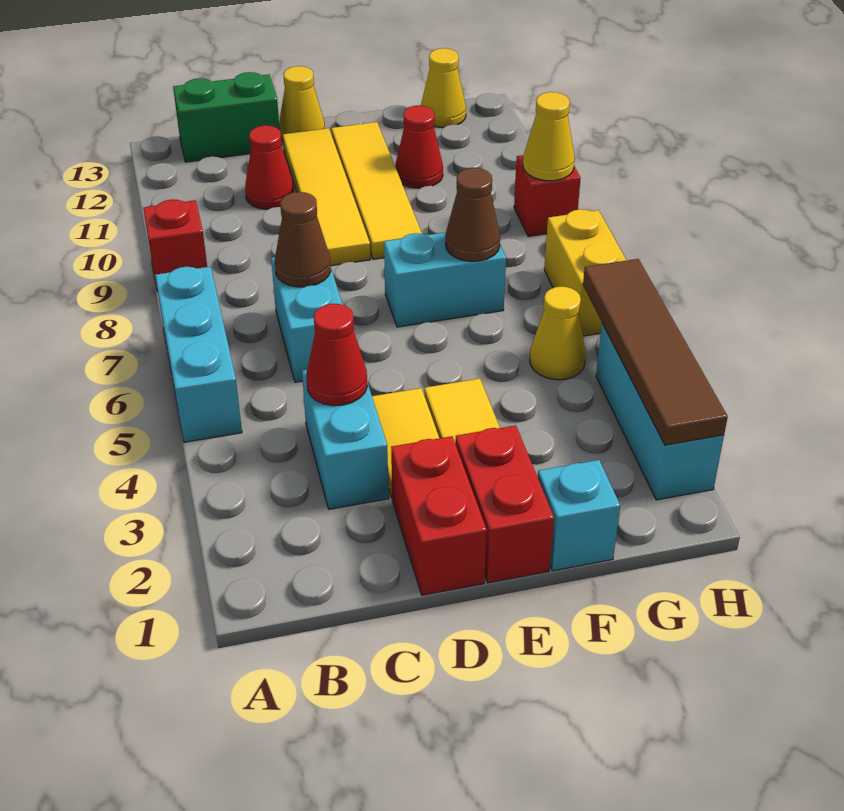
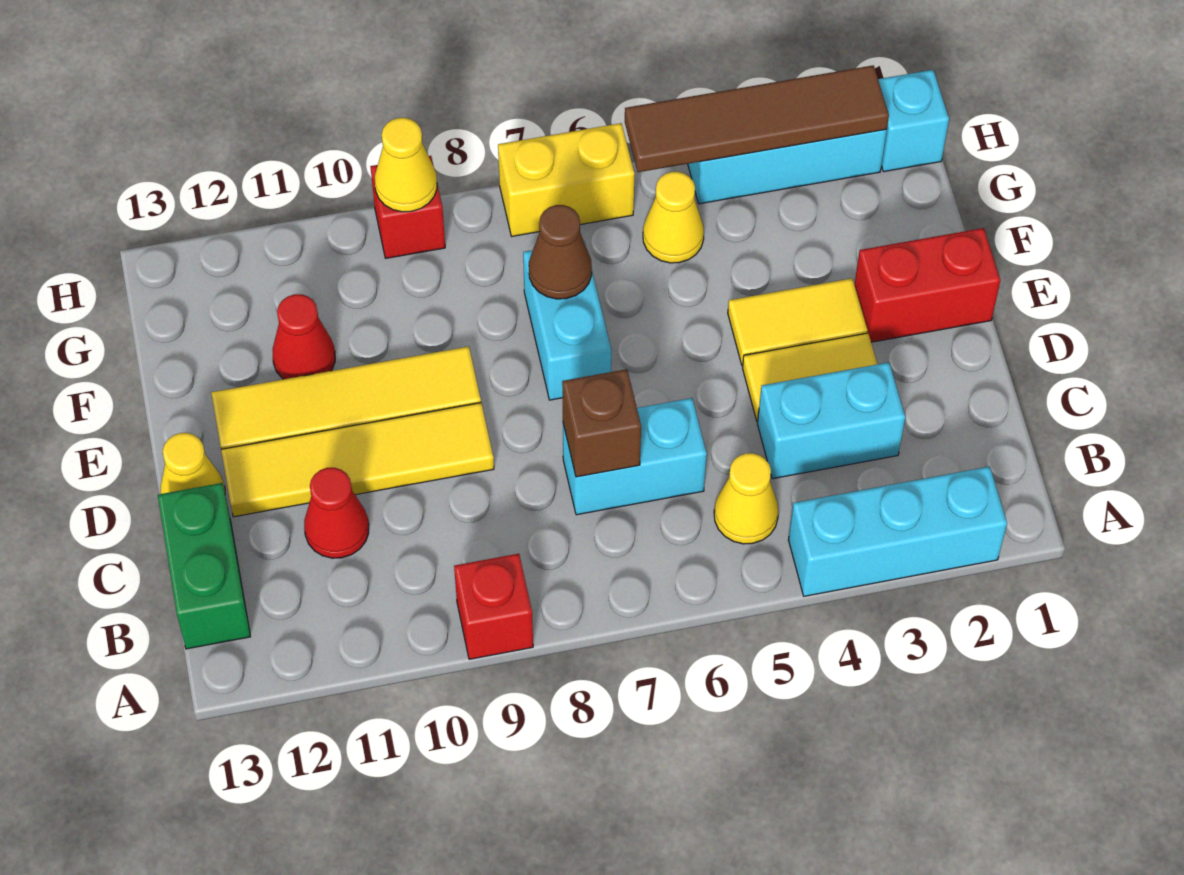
cyan 1x3 brick [155,267,242,442] -> cyan 1x3 brick moved to [788,467,1007,596]
red 1x1 cone [306,304,367,406] -> none
brown 1x1 cone [275,192,331,287] -> brown 1x1 brick [562,369,641,477]
red 1x2 brick [391,436,487,595] -> none
cyan 1x1 brick [538,460,620,571] -> cyan 1x1 brick moved to [878,70,949,172]
yellow 1x1 cone [421,48,466,128] -> yellow 1x1 cone moved to [714,453,779,544]

